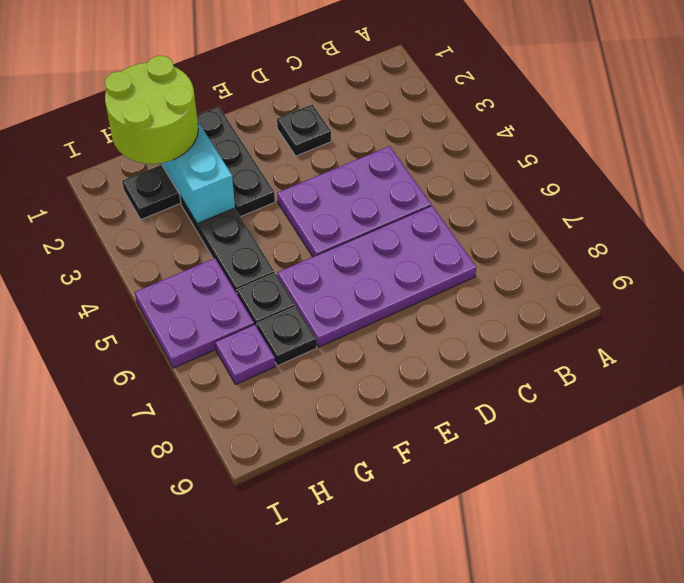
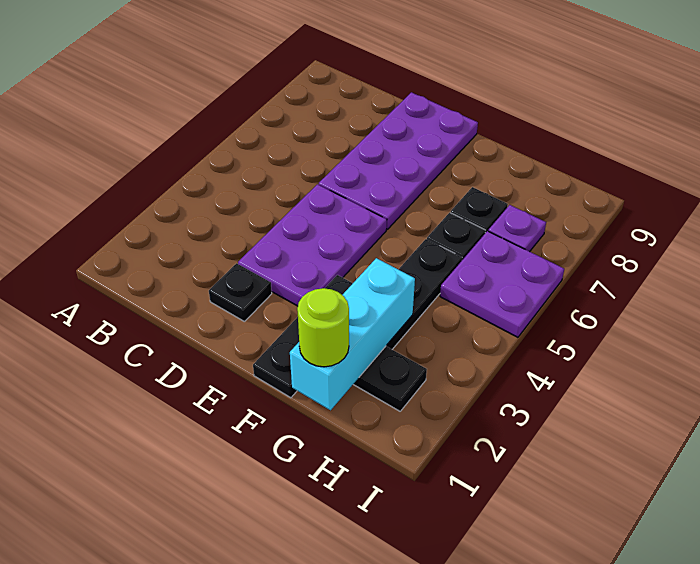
purple 2x3 plate [277,146,431,257] -> purple 2x3 plate turned to [238,184,387,306]
purple 2x4 plate [278,206,476,347] -> purple 2x4 plate turned to [319,92,478,229]
lime 2x2 round brick [105,56,198,164] -> lime 1x1 round brick [297,288,349,367]

